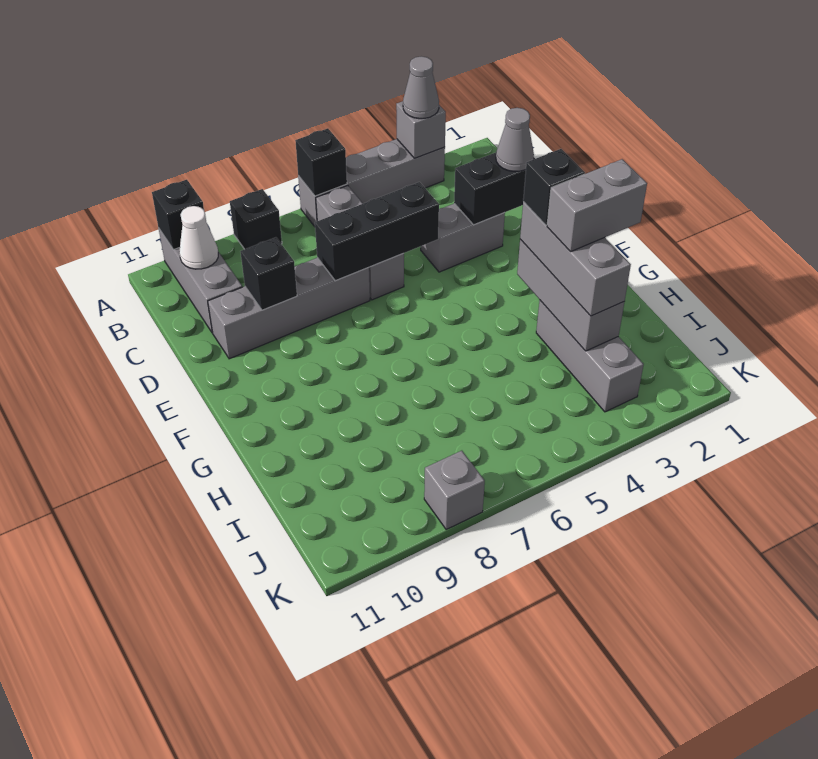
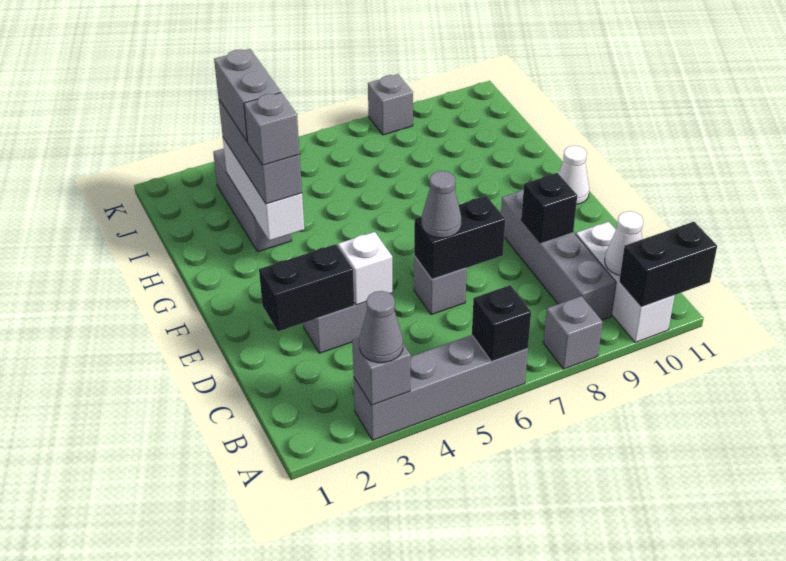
black 1x1 brick [230,189,282,249] -> grey 1x1 brick [543,296,603,369]
grey 1x3 brick [159,229,242,333] -> white 1x3 brick [576,222,675,342]
black 1x1 brick [152,180,204,250] -> black 1x2 brick [619,222,717,307]
grey 1x3 brick [316,186,404,300] -> grey 1x1 brick [414,256,467,315]
grey 1x1 cone [496,108,534,171] -> grey 1x1 cone moved to [422,171,461,238]
none -> white 1x1 brick [338,232,392,305]
black 1x3 brick [315,182,439,281] -> black 1x2 brick [414,196,505,279]
grey 1x4 brick [208,258,370,359] -> grey 1x4 brick turned to [501,189,616,320]
none -> white 1x1 cone [558,146,589,204]
grey 1x3 brick [517,239,624,351] -> white 1x3 brick [223,138,304,241]
black 1x1 brick [523,149,585,225] -> grey 1x1 brick [244,92,300,165]
grey 1x2 brick [547,159,647,251] -> grey 1x2 brick turned to [214,49,281,142]

